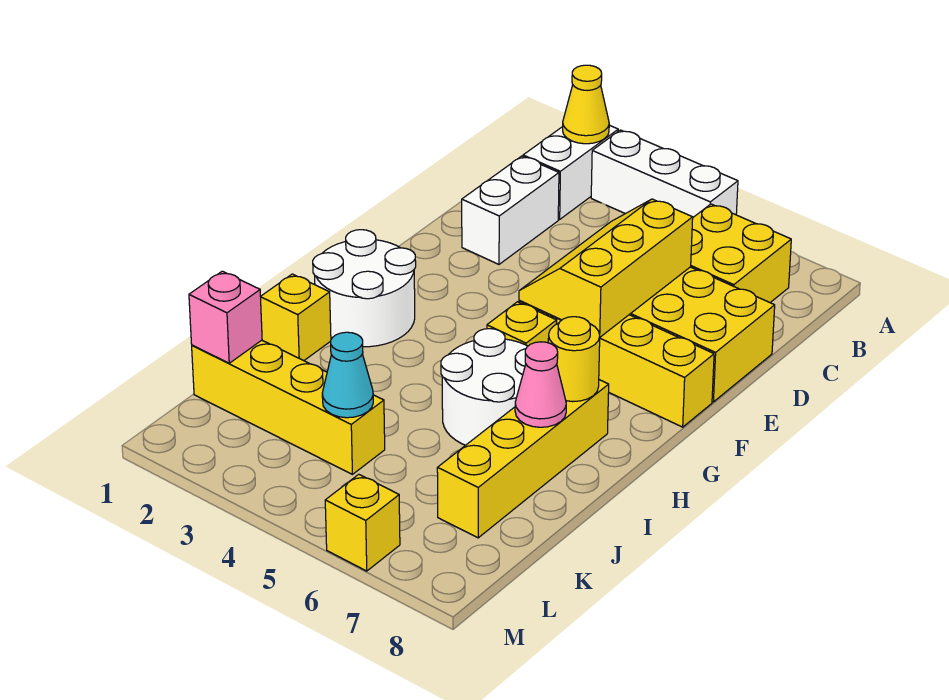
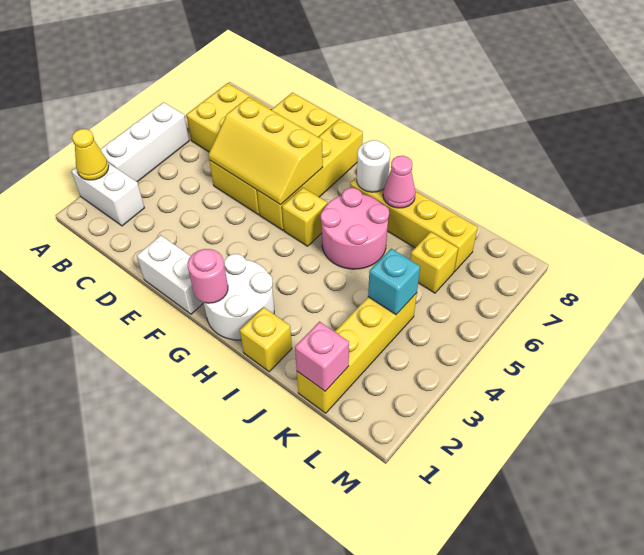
white 1x2 brick [462,156,559,264] -> white 1x2 brick moved to [137,235,203,314]
none -> pink 1x1 round brick [188,249,228,303]
white 2x2 round brick [441,329,528,445] -> pink 2x2 round brick [320,188,389,269]
yellow 1x1 round brick [548,317,600,402] -> white 1x1 round brick [357,140,390,192]
cyan 1x1 cone [322,332,373,418] -> cyan 1x1 brick [368,249,420,314]
yellow 1x1 brick [325,474,400,571] -> yellow 1x1 brick moved to [410,232,458,293]

